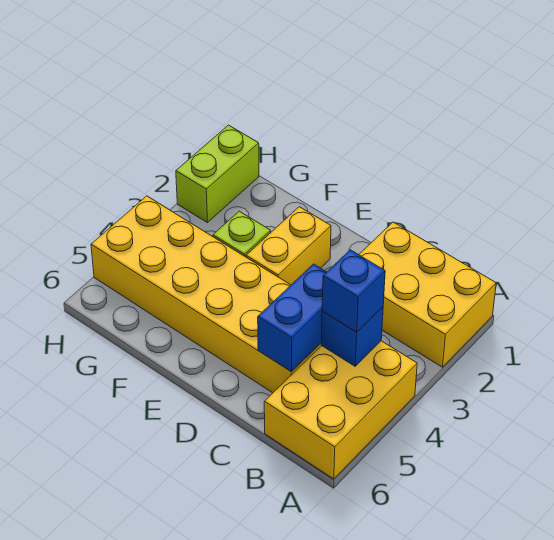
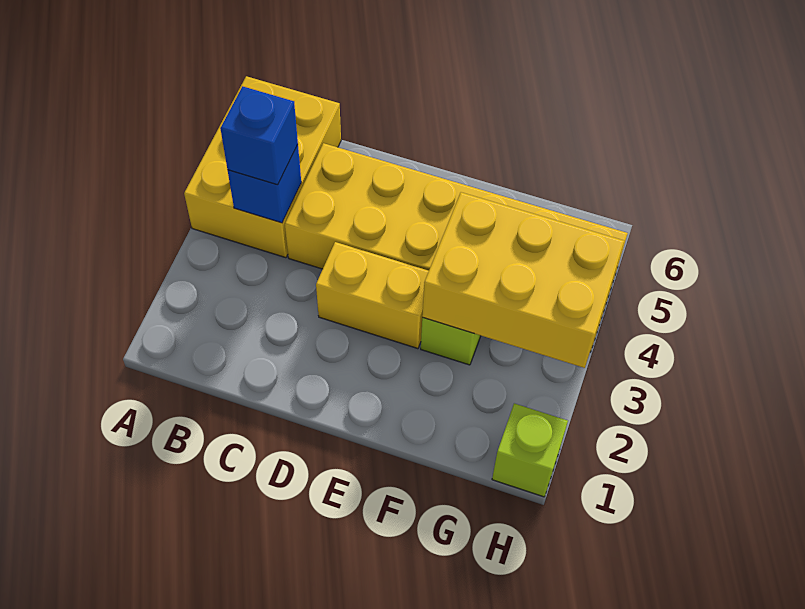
yellow 2x3 brick [359,222,496,367] -> yellow 2x3 brick moved to [422,192,624,368]
blue 1x2 brick [258,264,326,372] -> none
yellow 1x2 brick [246,207,331,285] -> yellow 1x2 brick turned to [316,242,429,349]
lime 1x2 brick [176,125,259,223] -> lime 1x1 brick [492,403,568,497]

